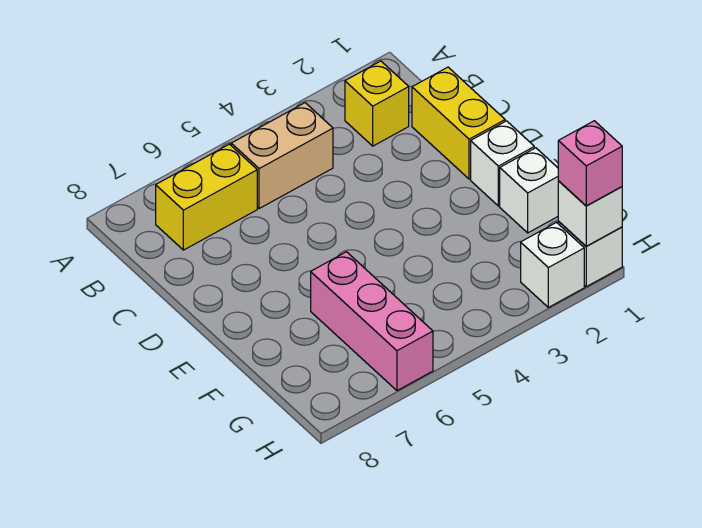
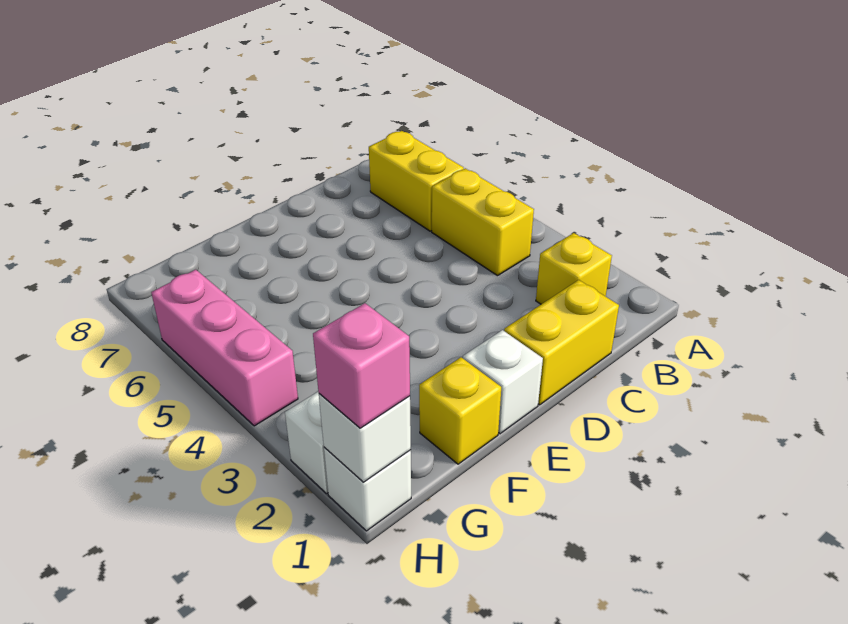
tan 1x2 brick [231,103,333,209] -> yellow 1x2 brick [432,168,534,276]
white 1x1 brick [500,148,558,233] -> yellow 1x1 brick [419,357,501,464]
pink 1x3 brick [311,252,433,391] -> pink 1x3 brick turned to [151,270,298,426]

